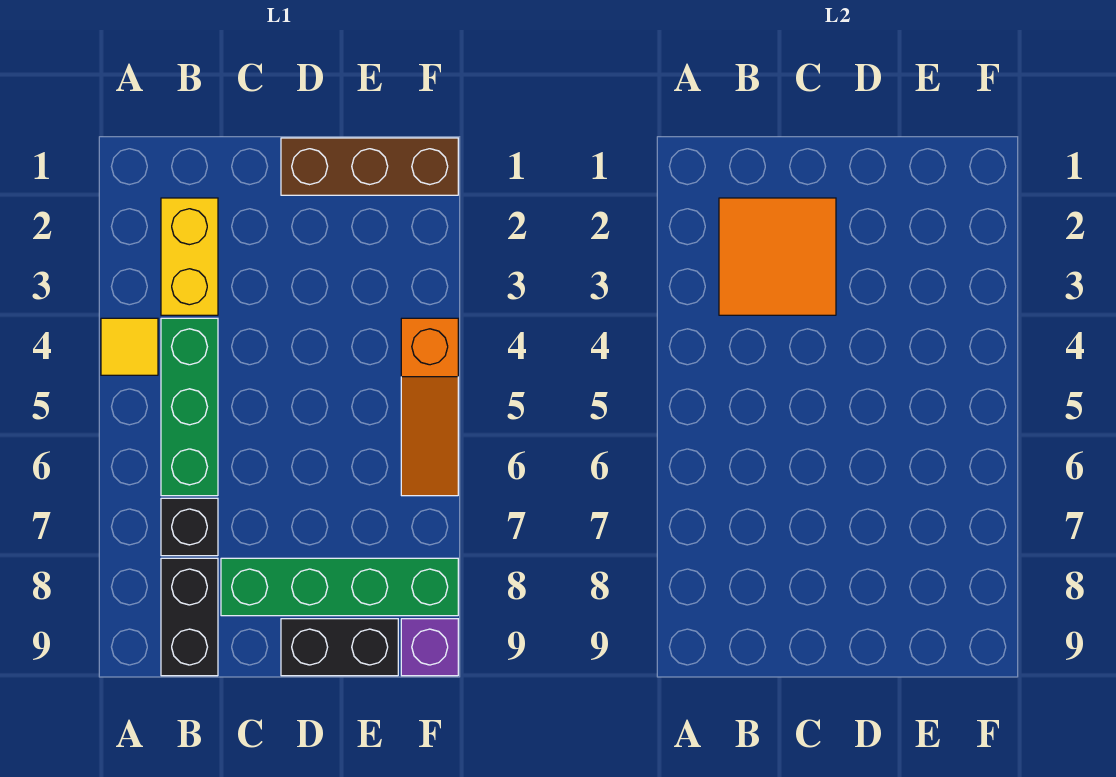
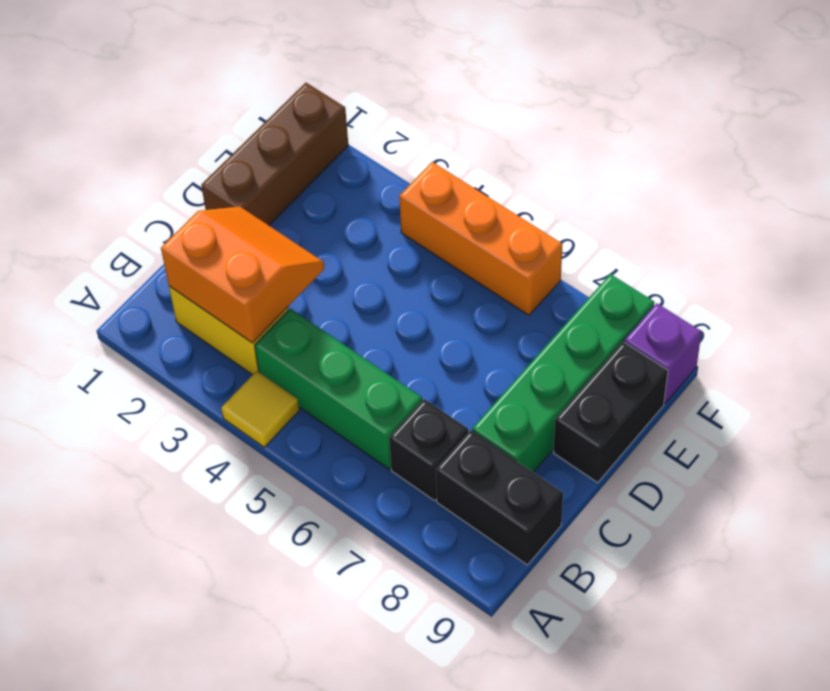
orange 2x2 tile [719,198,836,315] -> orange 2x2 slope [161,207,324,343]
orange 1x3 slope [401,318,458,496] -> orange 1x3 brick [399,162,562,315]

